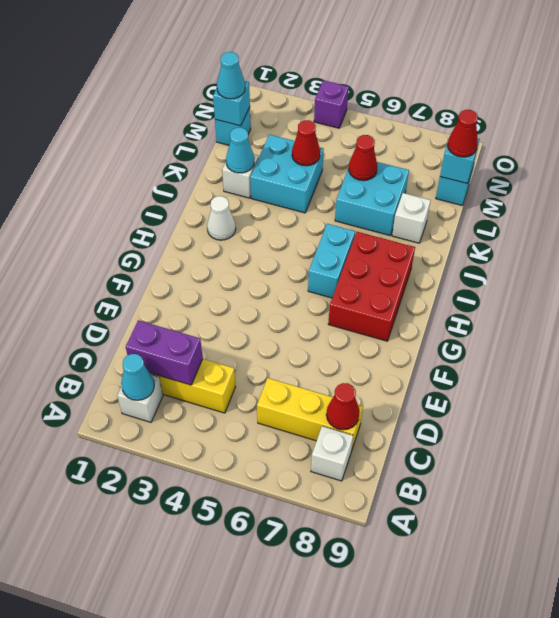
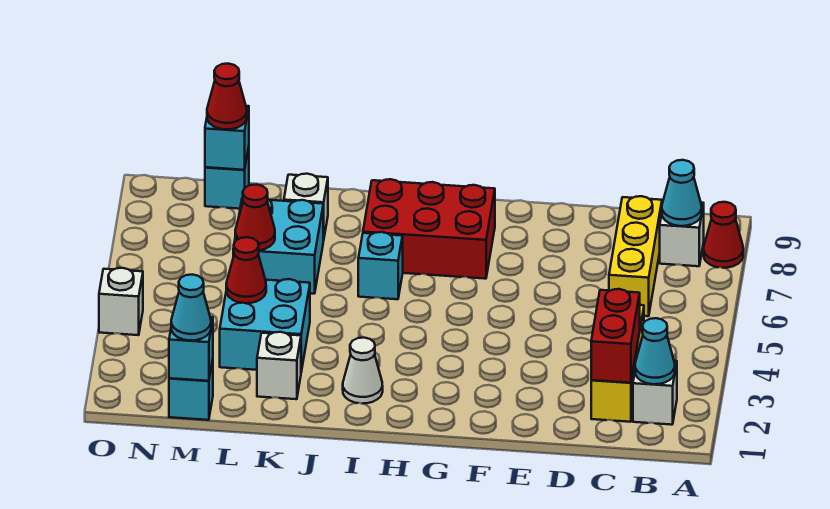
purple 1x2 brick [126,320,203,385] -> red 1x2 brick [591,289,640,383]
red 1x1 cone [326,383,360,430] -> red 1x1 cone moved to [704,202,743,268]
cyan 1x2 brick [308,224,355,298] -> cyan 1x1 brick [358,232,403,299]
cyan 1x1 cone [226,128,254,173] -> cyan 1x1 cone moved to [662,160,702,226]
purple 1x1 brick [314,80,349,128] -> white 1x1 brick [99,268,143,335]

